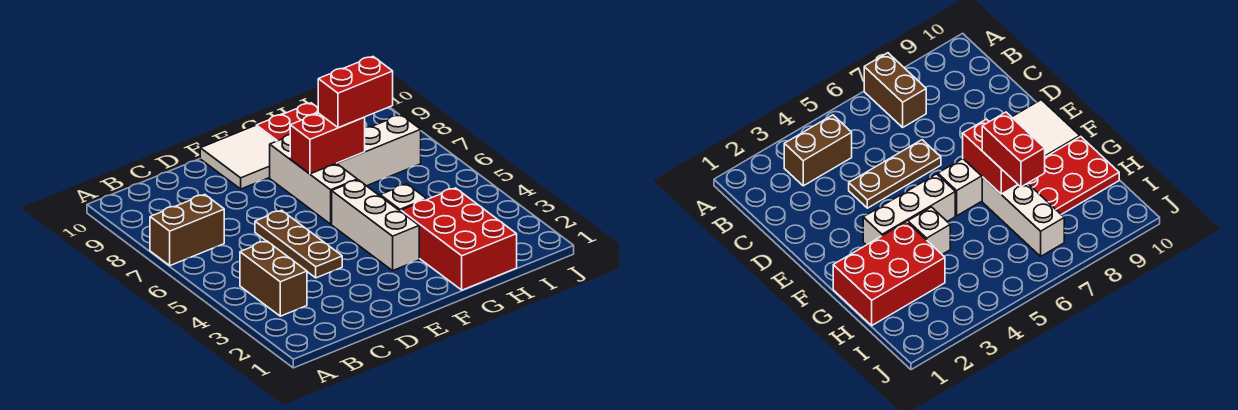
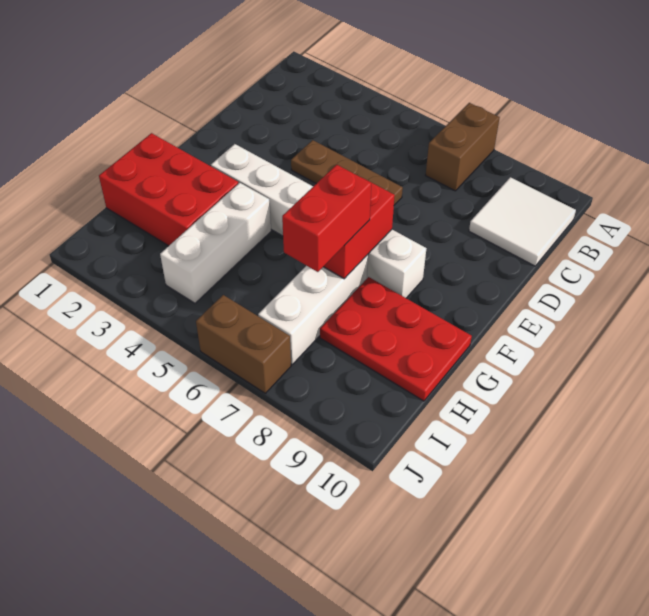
brown 1x2 brick [240,241,307,316] -> brown 1x2 brick moved to [196,295,291,393]
white 2x2 tile [200,126,276,189] -> white 2x2 tile moved to [469,177,576,266]
white 1x1 brick [380,184,427,211] -> white 1x3 brick [160,183,271,303]

